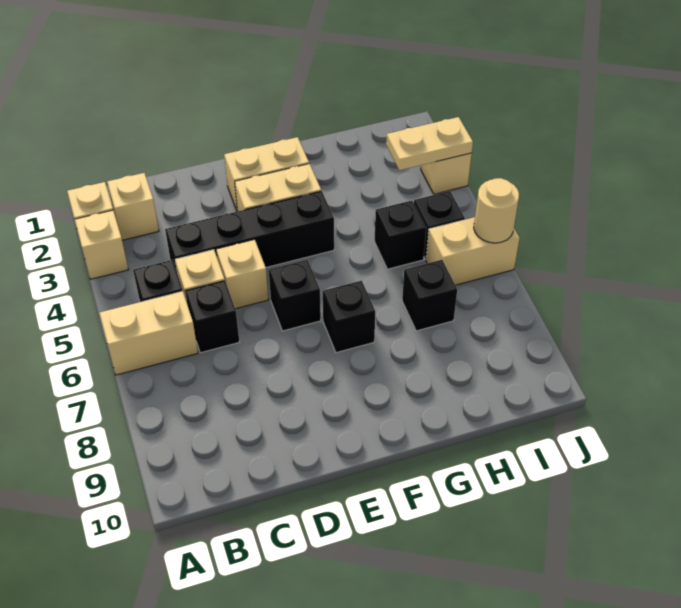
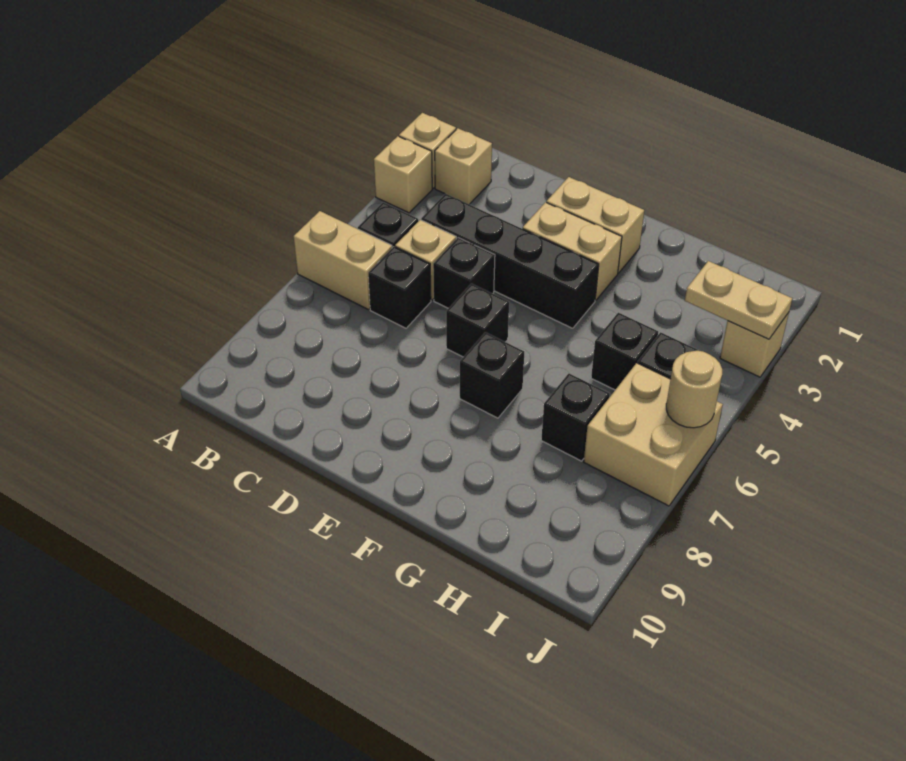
tan 1x1 brick [216,239,268,309] -> black 1x1 brick [433,238,495,308]
tan 1x2 brick [426,217,520,285] -> tan 2x2 brick [584,363,723,506]

